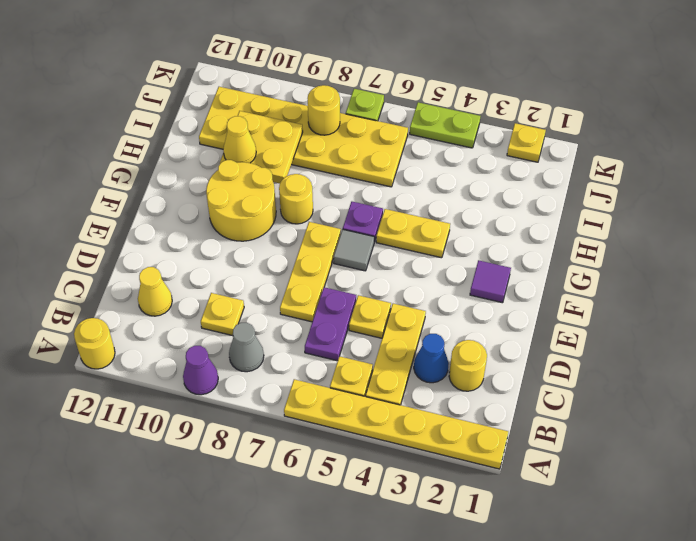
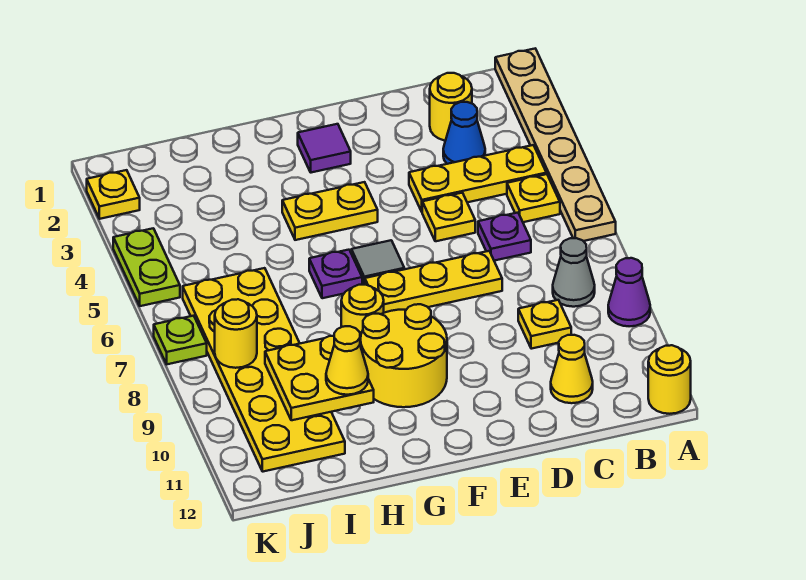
yellow 1x6 plate [284,379,508,469] -> tan 1x6 plate [495,49,616,241]
purple 1x2 plate [305,287,356,361] -> purple 1x1 plate [478,213,531,261]
yellow 1x2 plate [376,209,450,258] -> yellow 1x2 plate turned to [282,182,378,240]

